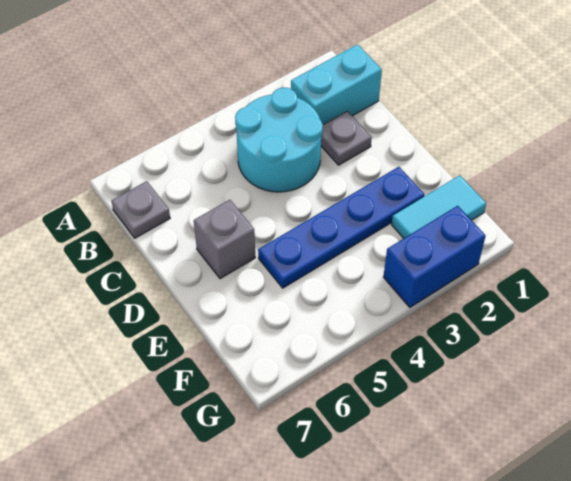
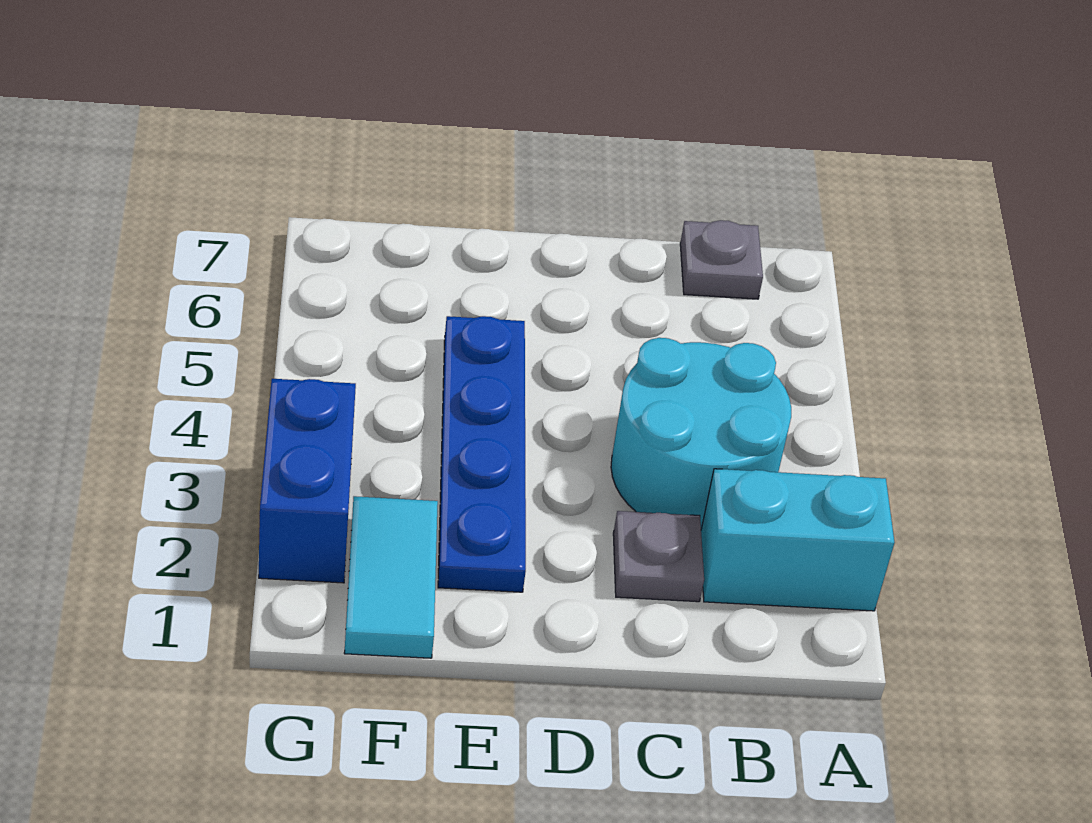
cyan 1x2 brick [291,44,382,124] -> cyan 1x2 brick turned to [701,469,895,611]
grey 1x1 brick [194,200,255,279] -> none

